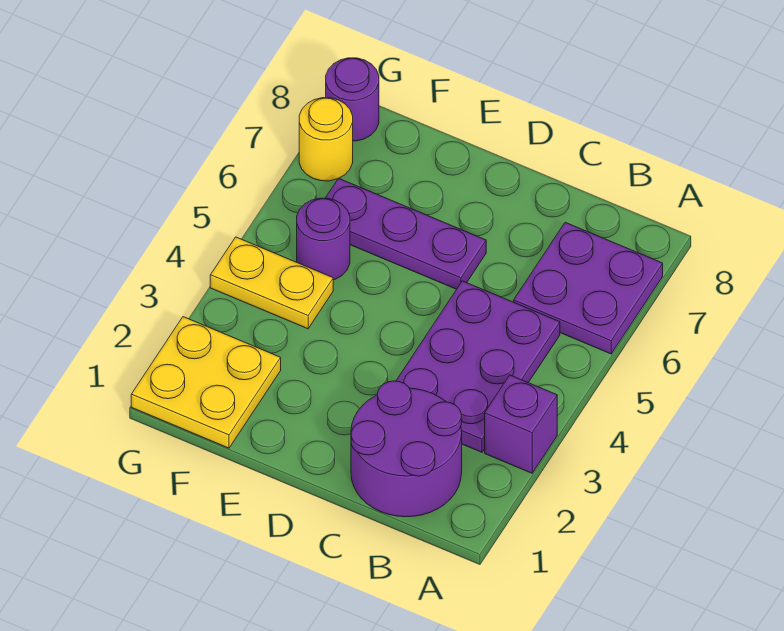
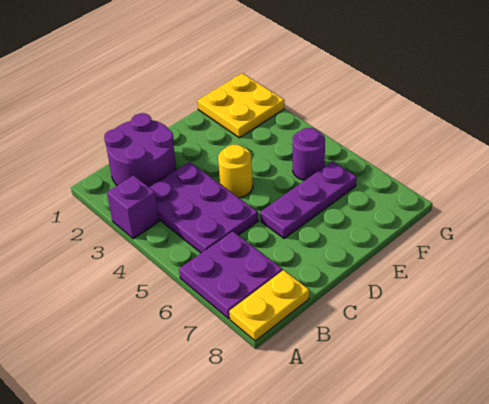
yellow 1x2 plate [210,237,333,329] -> yellow 1x2 plate moved to [229,270,309,341]
yellow 1x1 round brick [299,98,353,181] -> yellow 1x1 round brick moved to [218,145,253,198]
purple 1x1 round brick [326,58,379,141] -> none

